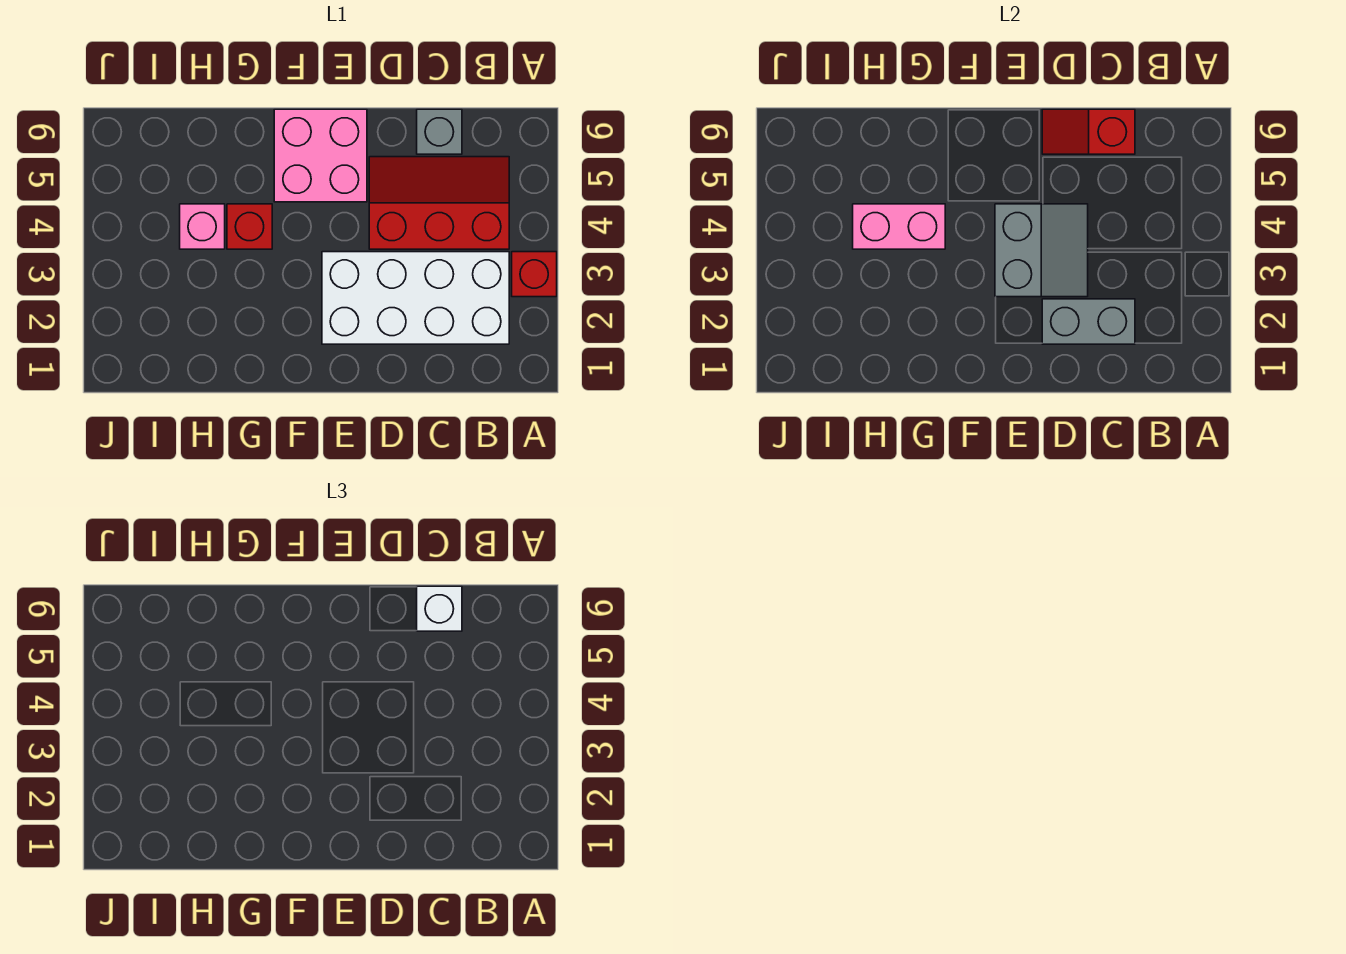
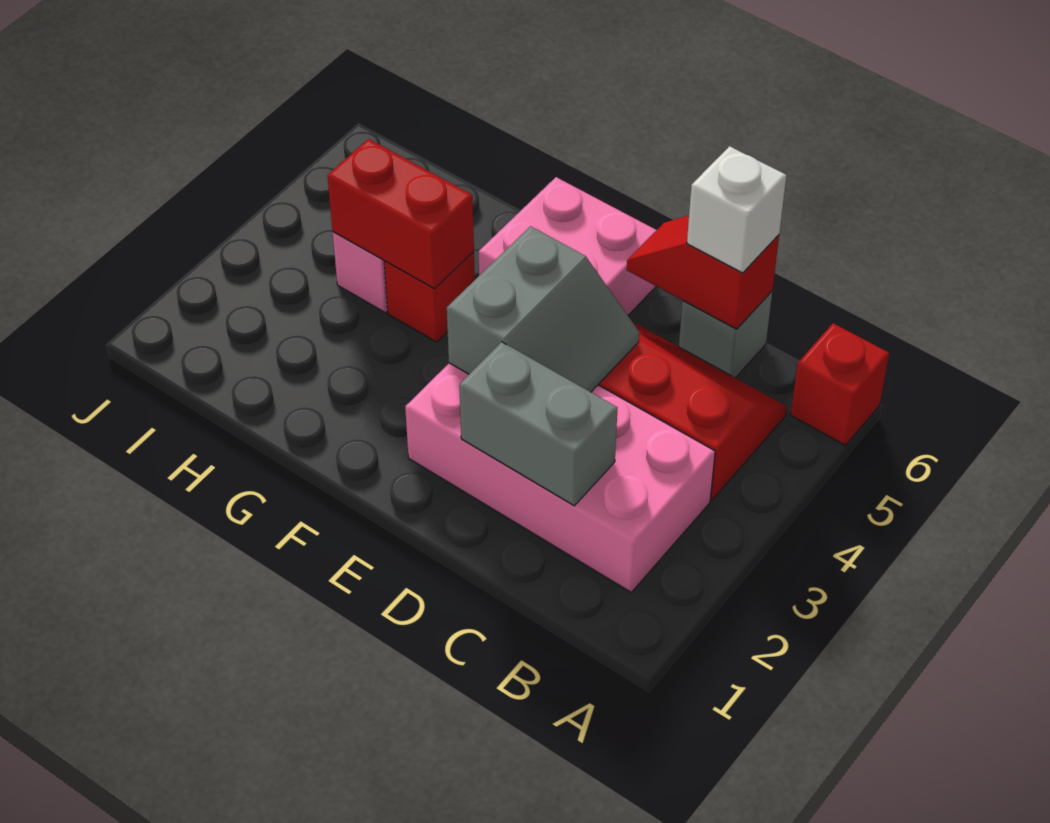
red 1x1 brick [512,252,557,297] -> red 1x1 brick moved to [791,323,889,445]
white 2x4 brick [322,252,509,344] -> pink 2x4 brick [405,363,715,592]
pink 1x2 brick [853,204,945,249] -> red 1x2 brick [327,139,474,289]

